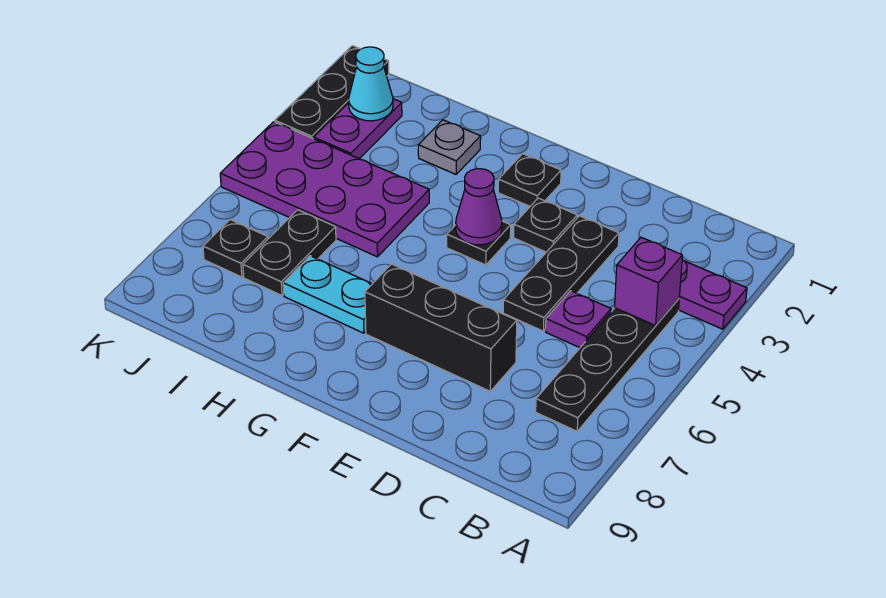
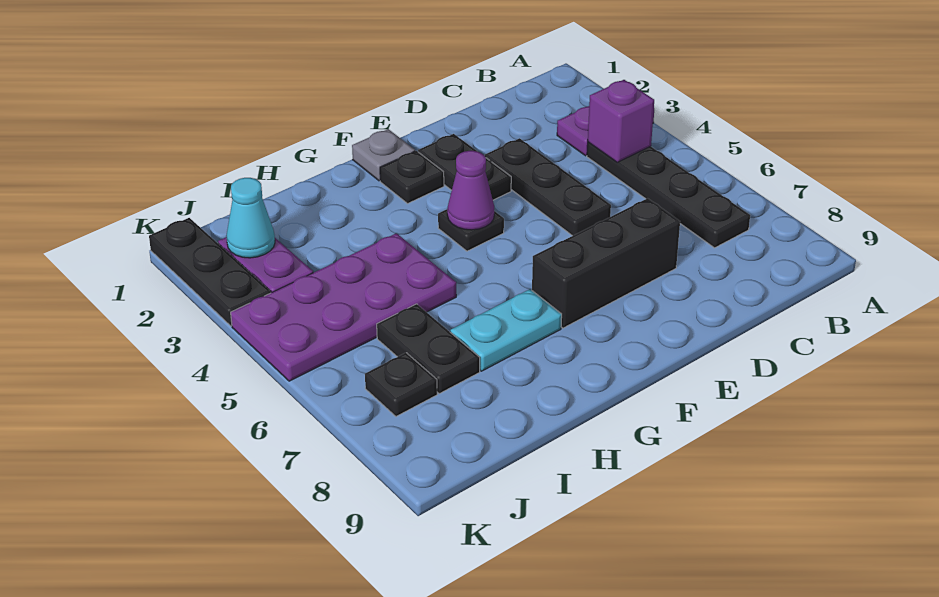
purple 1x1 plate [546,291,611,348] -> none
black 1x1 plate [514,198,577,252] -> black 1x2 plate [418,134,511,200]
grey 1x1 plate [418,120,481,174] -> grey 1x1 plate moved to [352,129,415,181]

